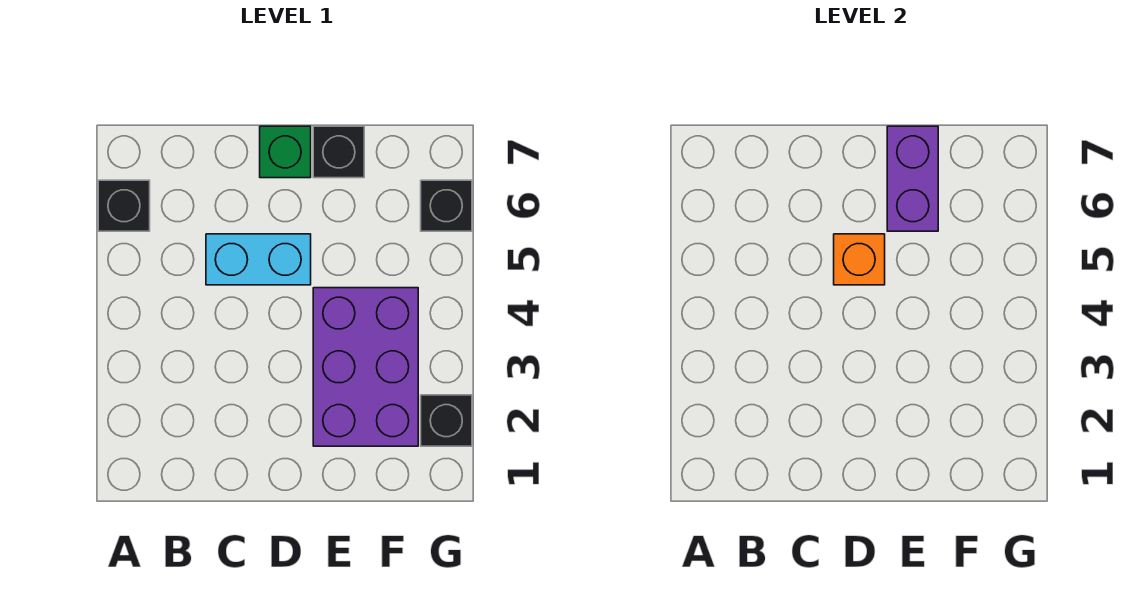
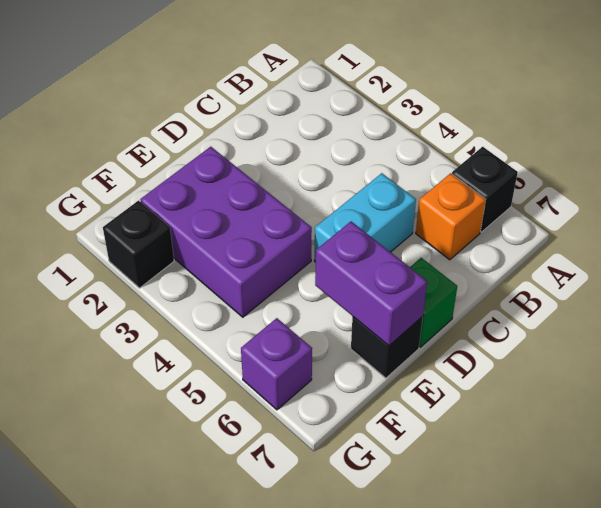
orange 1x1 brick [834,234,885,285] -> orange 1x1 brick moved to [416,173,486,260]
black 1x1 brick [421,180,472,231] -> purple 1x1 brick [241,318,312,410]

